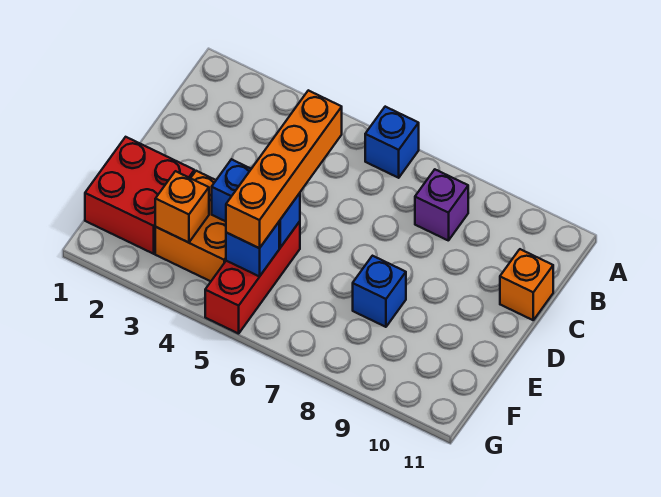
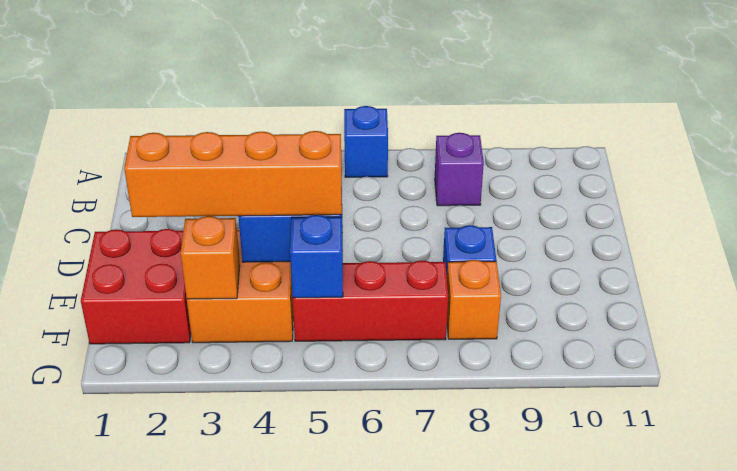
orange 1x4 brick [226,90,342,248] -> orange 1x4 brick turned to [124,131,342,217]
orange 1x1 brick [500,249,553,320] -> orange 1x1 brick moved to [447,260,501,339]
red 1x3 brick [205,221,300,334] -> red 1x3 brick turned to [293,261,448,341]

